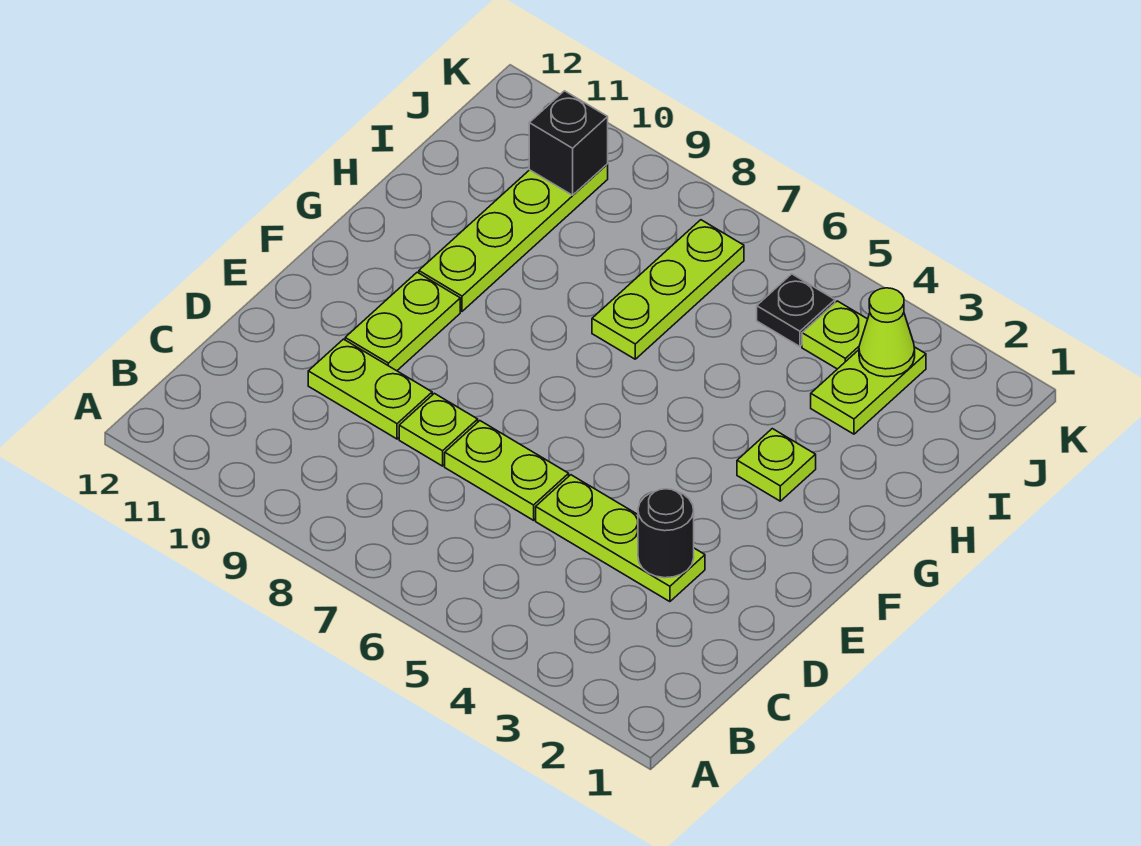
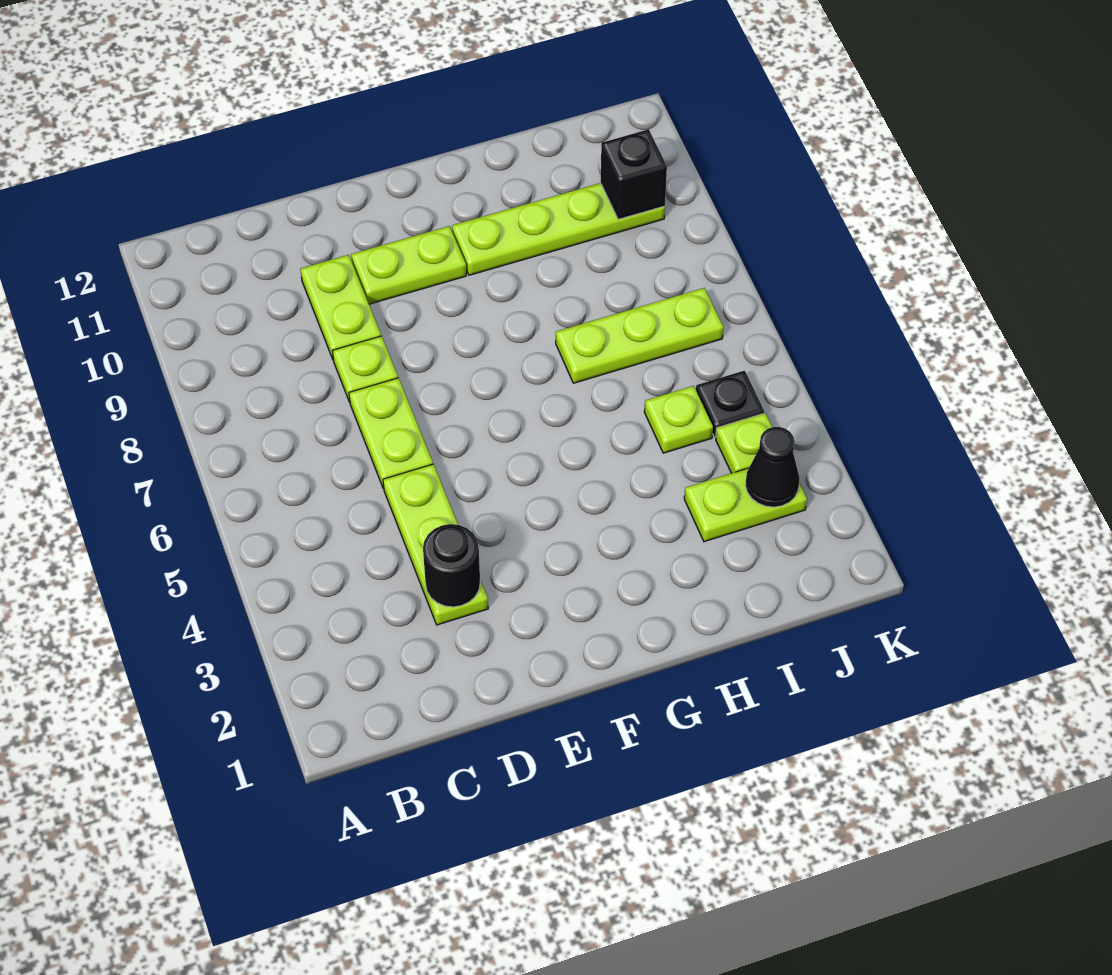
lime 1x1 plate [737,429,816,501] -> lime 1x1 plate moved to [644,386,713,453]
lime 1x1 cone [859,288,915,377] -> black 1x1 cone [745,427,800,507]

